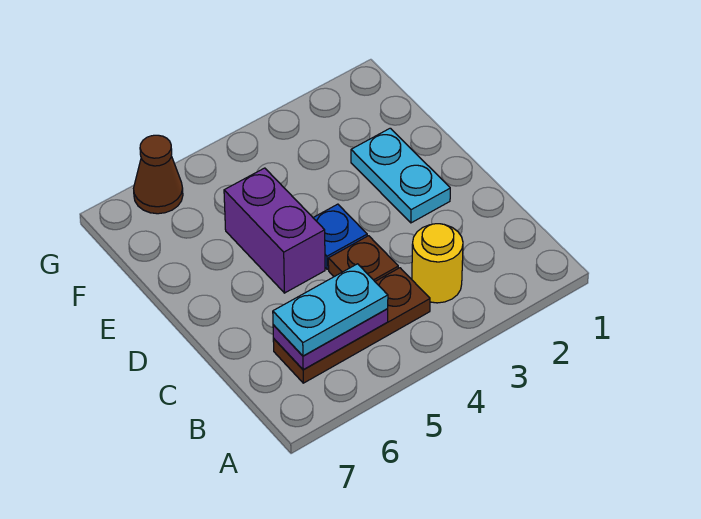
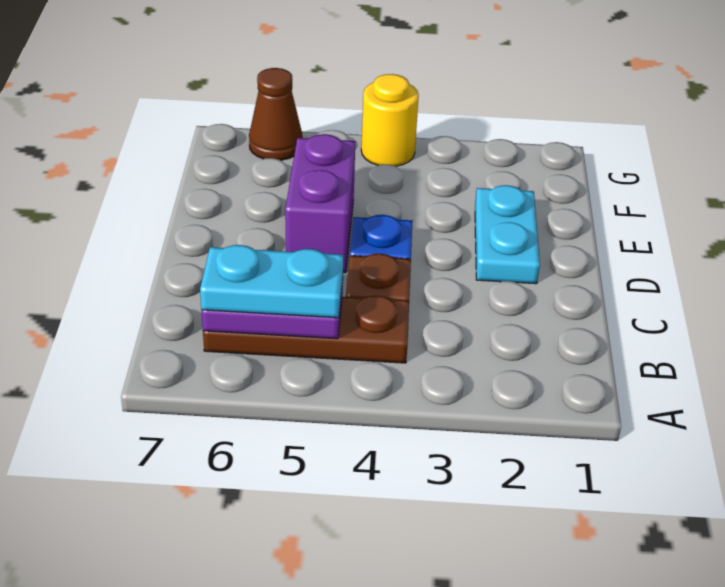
yellow 1x1 round brick [412,224,463,303] -> yellow 1x1 round brick moved to [361,74,419,166]

